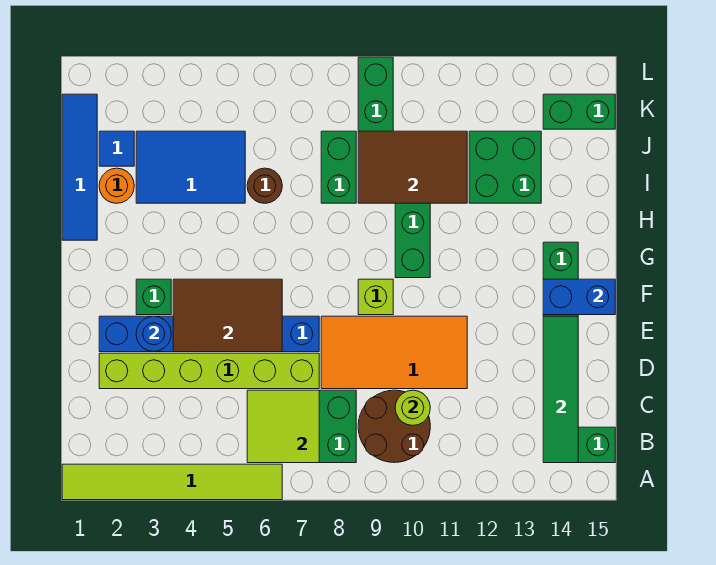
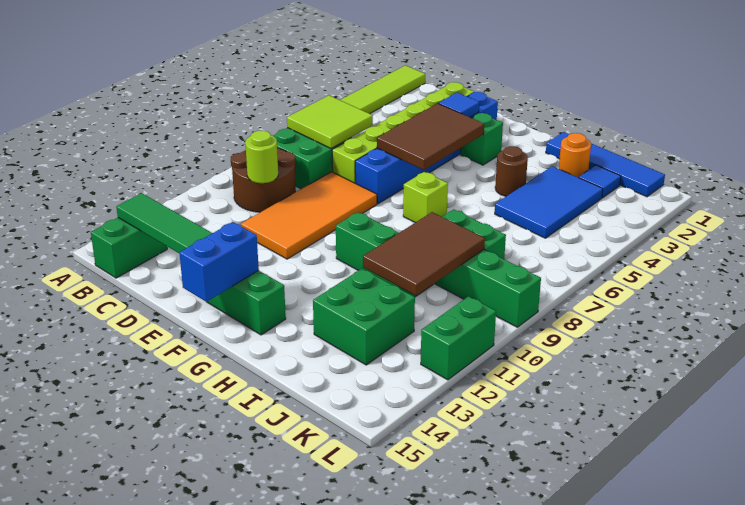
blue 1x1 round brick [136,316,171,352] -> blue 1x1 tile [438,92,479,117]
lime 1x1 brick [358,279,393,315] -> lime 1x1 brick moved to [403,172,448,223]
brown 1x1 round brick [247,168,282,203] -> brown 1x1 round brick moved to [495,146,528,196]
green 1x2 brick [543,94,615,129] -> green 1x2 brick moved to [421,296,496,380]

